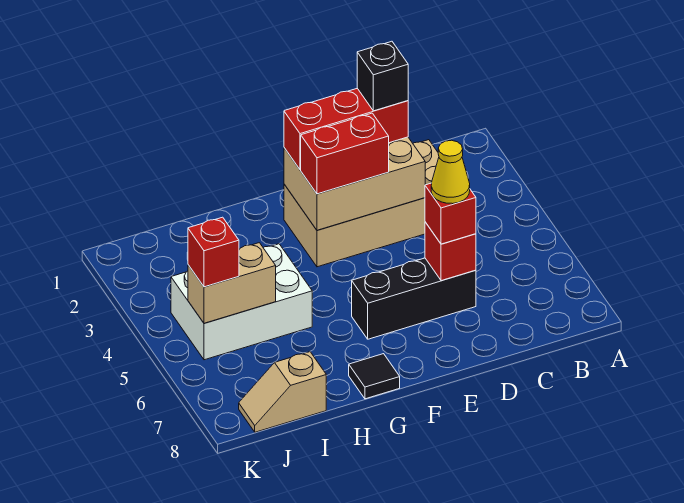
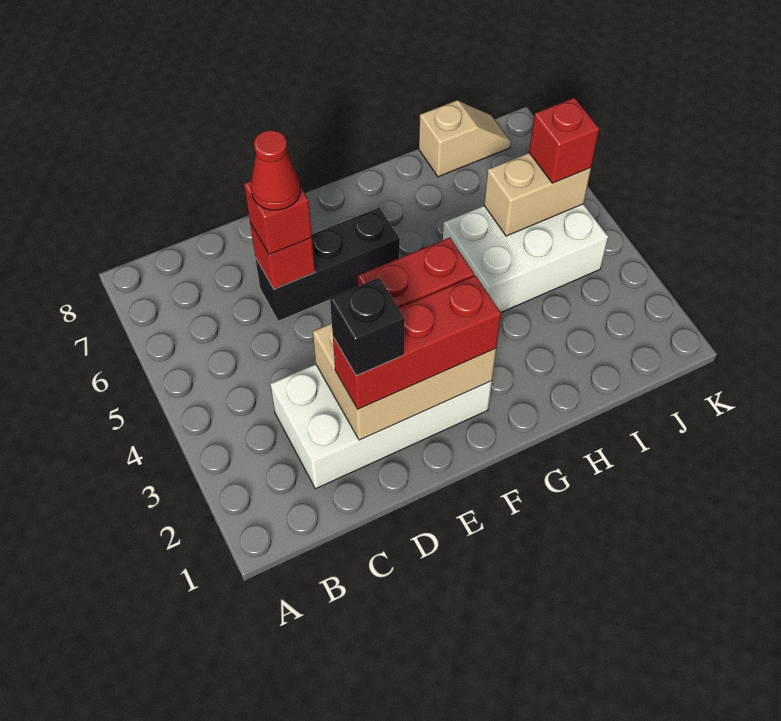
tan 2x4 brick [284,140,439,267] -> white 2x4 brick [270,364,492,489]
yellow 1x1 cone [431,140,470,204] -> red 1x1 cone [251,130,300,210]
black 1x1 tile [349,354,400,399] -> none

